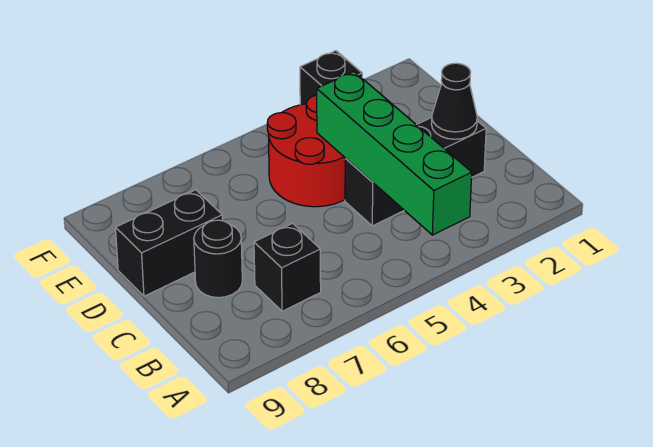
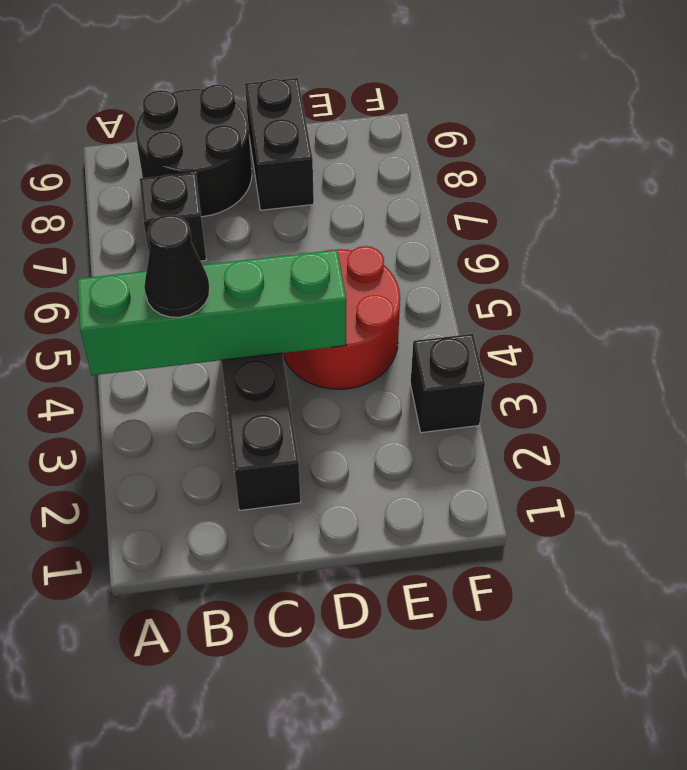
black 1x1 cone [431,63,477,139] -> black 1x1 cone moved to [144,215,210,317]
black 1x1 round brick [194,220,242,298] -> black 2x2 round brick [136,85,252,217]

